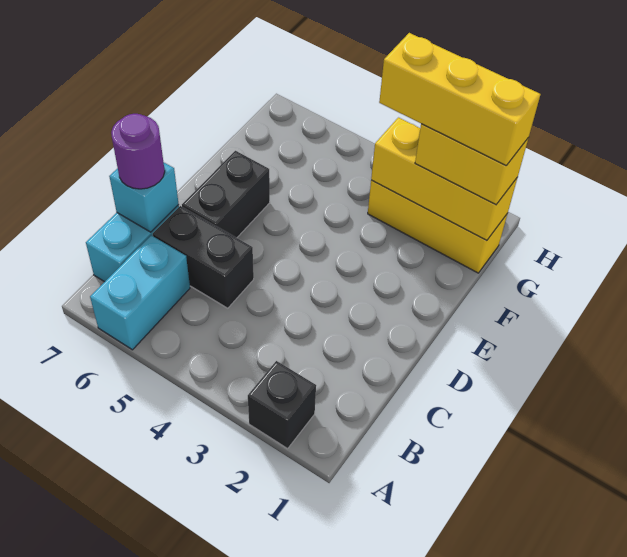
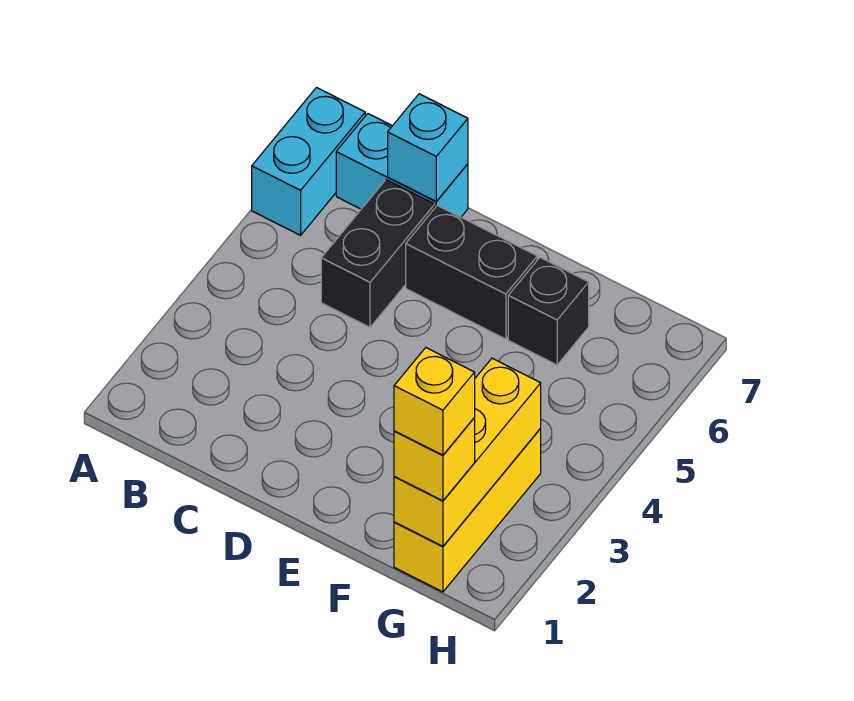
black 1x1 brick [248,361,316,449] -> black 1x1 brick moved to [508,257,589,365]
cyan 1x2 brick [90,235,190,350] -> cyan 1x2 brick turned to [252,88,365,235]
purple 1x1 round brick [111,114,165,189] -> none
yellow 1x2 brick [415,124,528,204] -> yellow 1x1 brick [394,418,475,501]
yellow 1x3 brick [379,33,540,166] -> yellow 1x1 brick [394,348,475,455]

